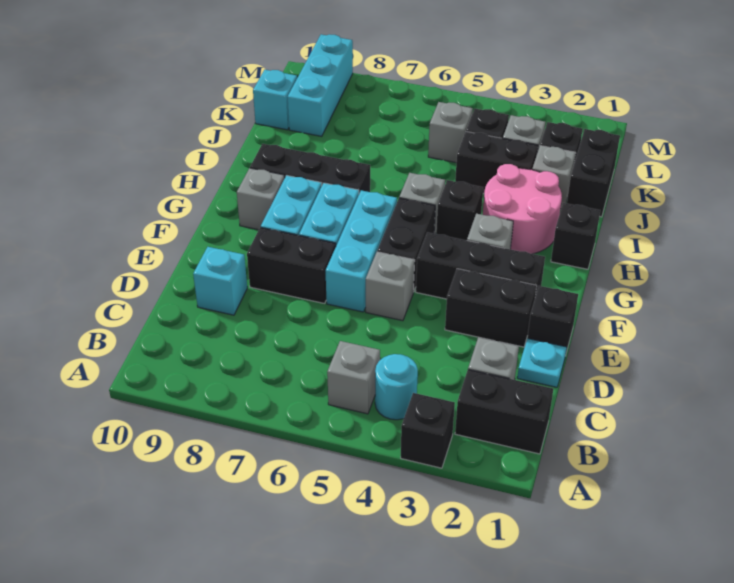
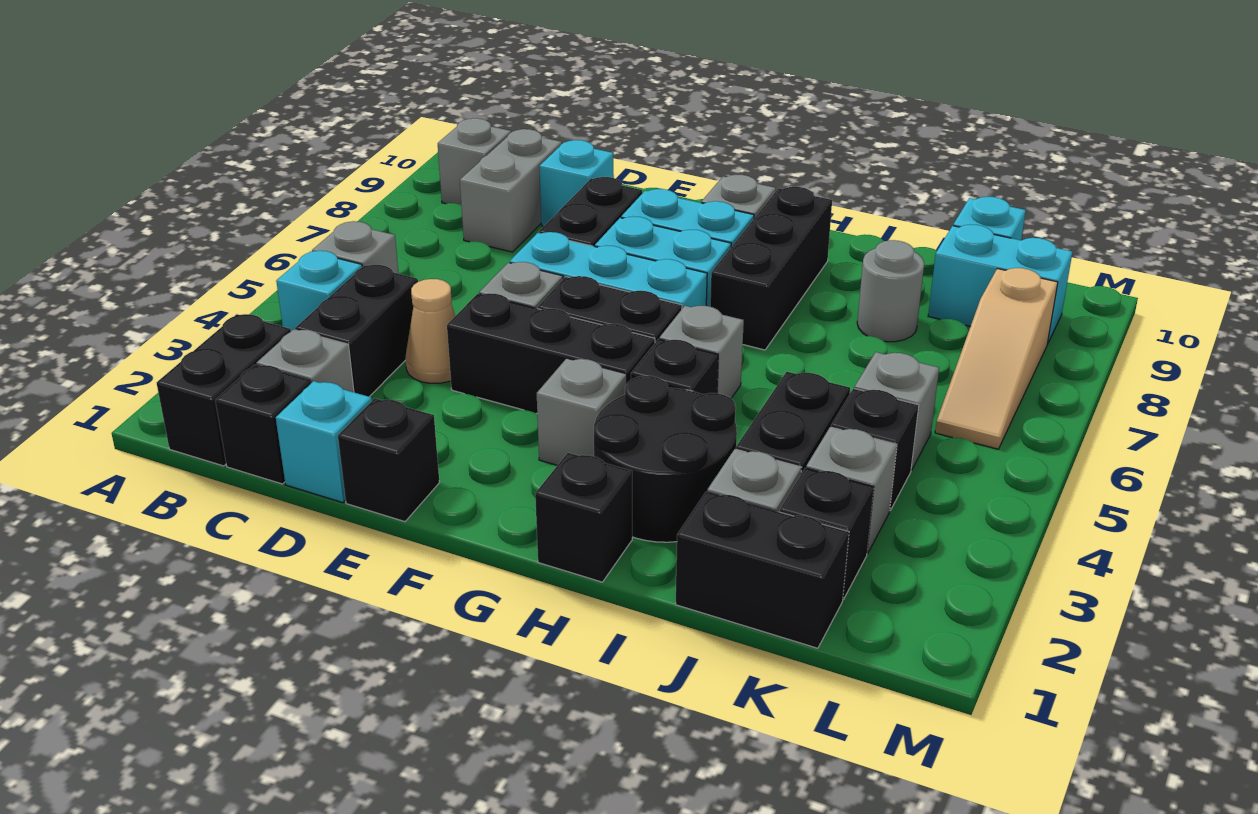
black 1x1 brick [401,393,455,468] -> black 1x1 brick moved to [215,365,311,484]
cyan 1x1 round brick [375,354,418,420] -> cyan 1x1 brick [276,251,362,331]
none -> grey 1x1 brick [438,118,511,205]
none -> grey 1x2 brick [460,129,562,252]
cyan 1x1 plate [517,338,567,387] -> cyan 1x1 brick [276,381,372,503]
none -> tan 1x1 cone [405,279,455,383]
black 1x2 brick [445,269,537,347] -> black 1x2 brick moved to [295,265,418,397]
black 1x3 brick [416,232,545,299] -> black 1x3 brick turned to [447,293,655,414]
pink 2x2 round brick [483,164,562,254] -> black 2x2 round brick [594,376,737,542]
none -> grey 1x1 round brick [857,240,924,342]
cyan 1x3 brick [288,34,353,136] -> cyan 1x2 brick [928,225,1072,344]
none -> tan 1x3 slope [935,268,1058,449]

